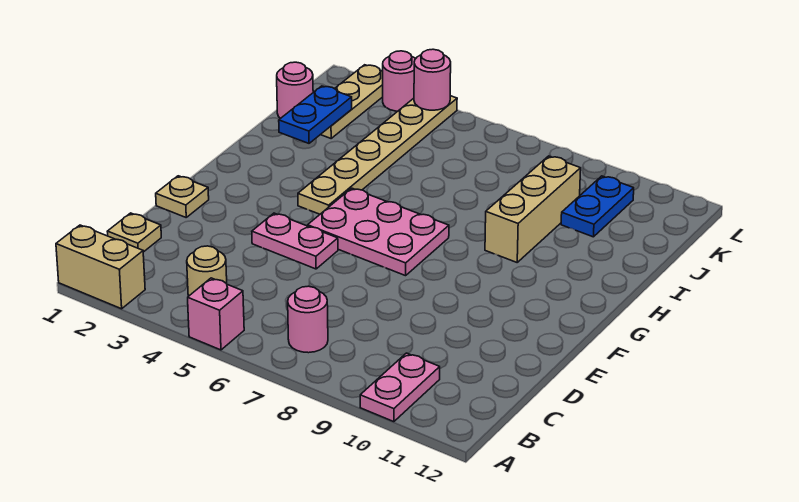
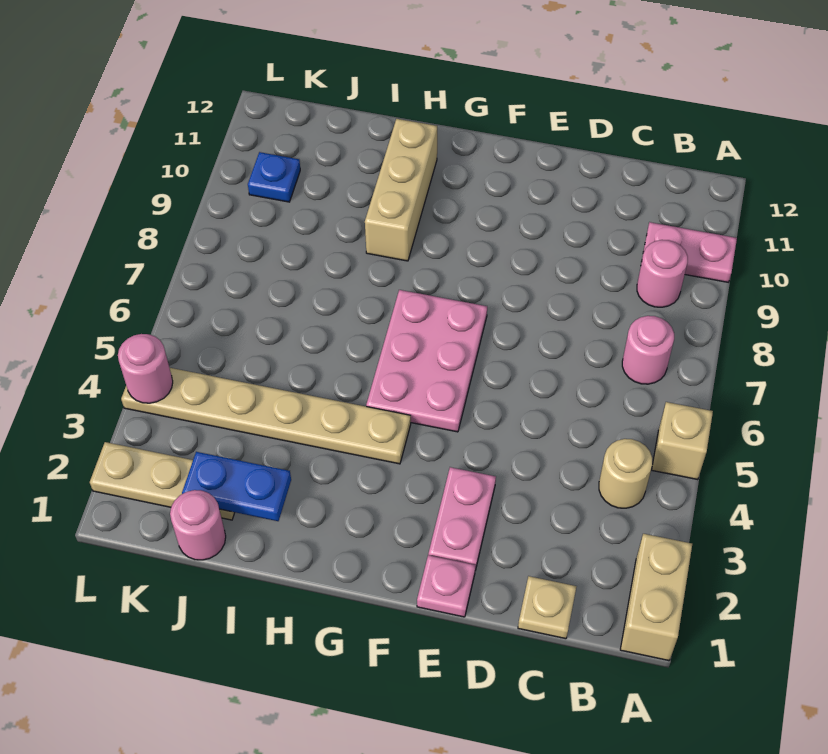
pink 1x1 brick [188,278,244,350] -> tan 1x1 brick [652,402,713,480]
tan 1x1 plate [156,176,209,217] -> pink 1x1 plate [417,555,475,617]
pink 1x2 plate [252,213,338,269] -> pink 1x2 plate moved to [428,467,496,571]
tan 1x3 brick [485,156,581,262] -> tan 1x3 brick turned to [365,119,437,261]
blue 1x2 plate [561,176,634,237] -> blue 1x1 plate [248,152,300,202]
pink 1x1 round brick [383,51,415,111] -> pink 1x1 round brick moved to [637,240,688,307]

